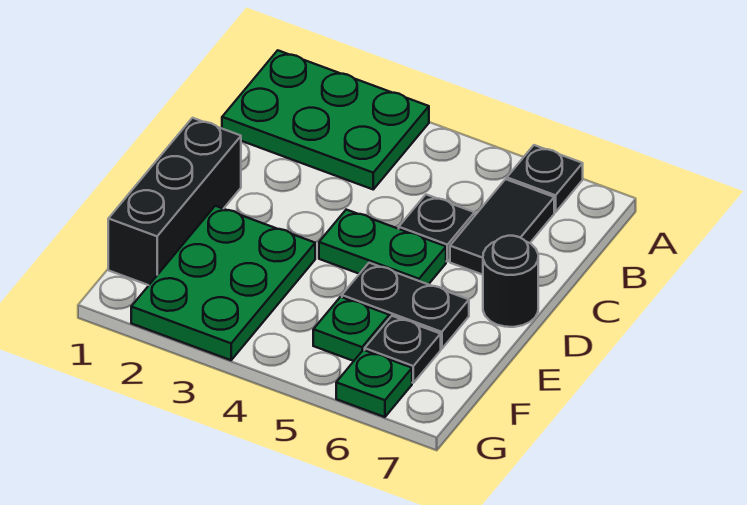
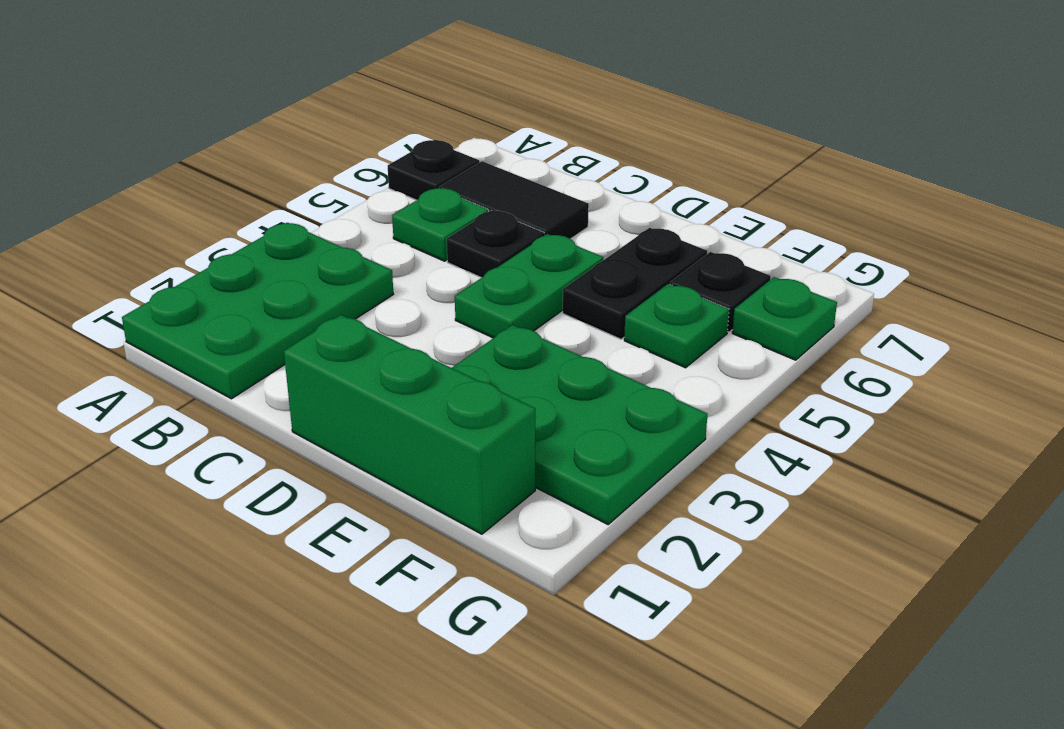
none -> green 1x1 plate [392,188,489,261]
black 1x3 brick [108,118,241,285] -> green 1x3 brick [284,315,535,534]
black 1x1 round brick [483,236,538,327] -> none

